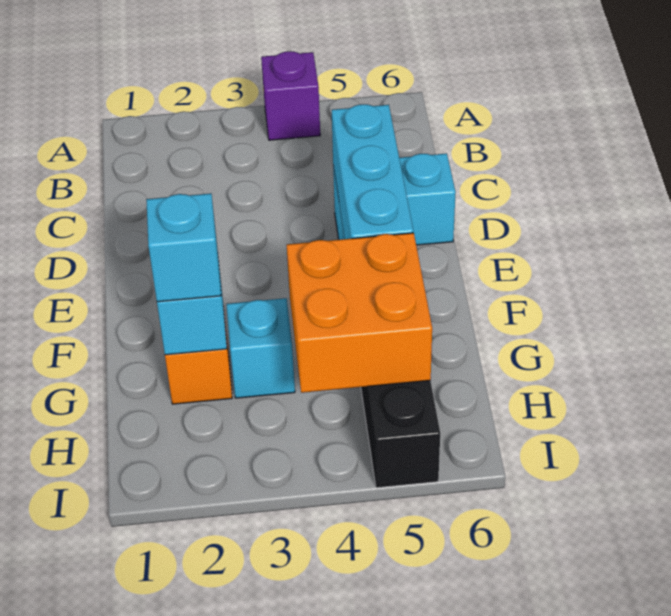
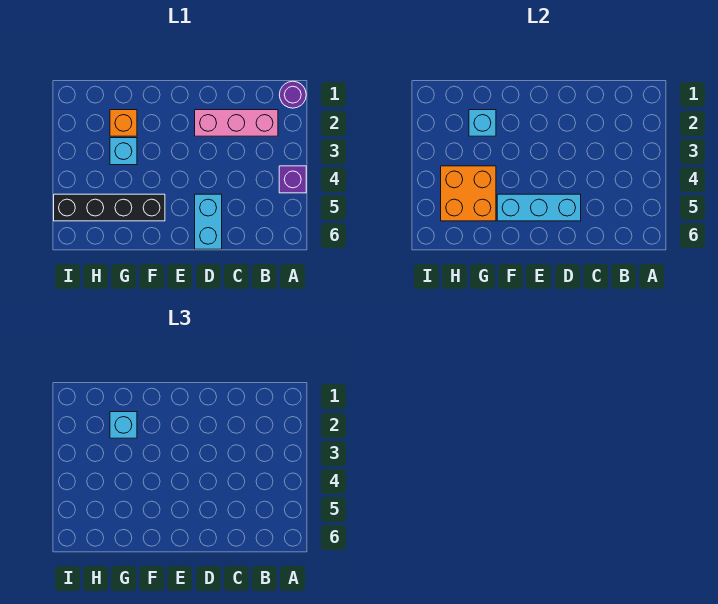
none -> purple 1x1 round brick [279,81,306,108]
none -> pink 1x3 brick [195,110,278,136]

